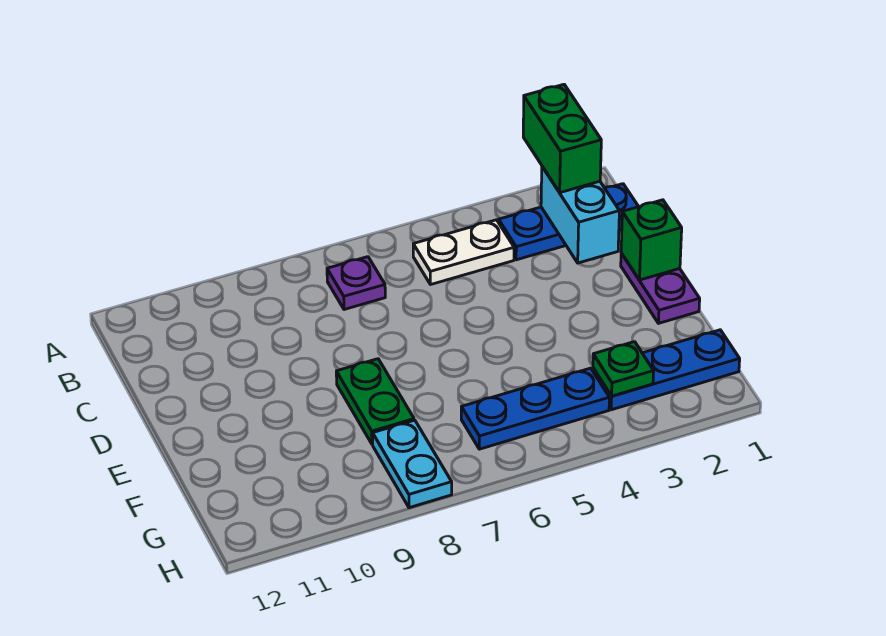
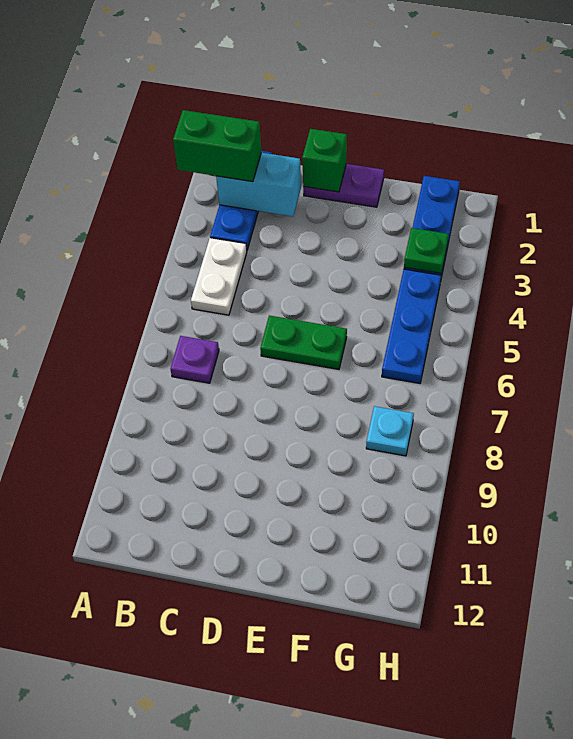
green 1x2 plate [336,359,414,444] -> green 1x2 plate moved to [260,316,347,369]
cyan 1x2 plate [373,420,452,508] -> cyan 1x1 plate [366,406,414,456]

